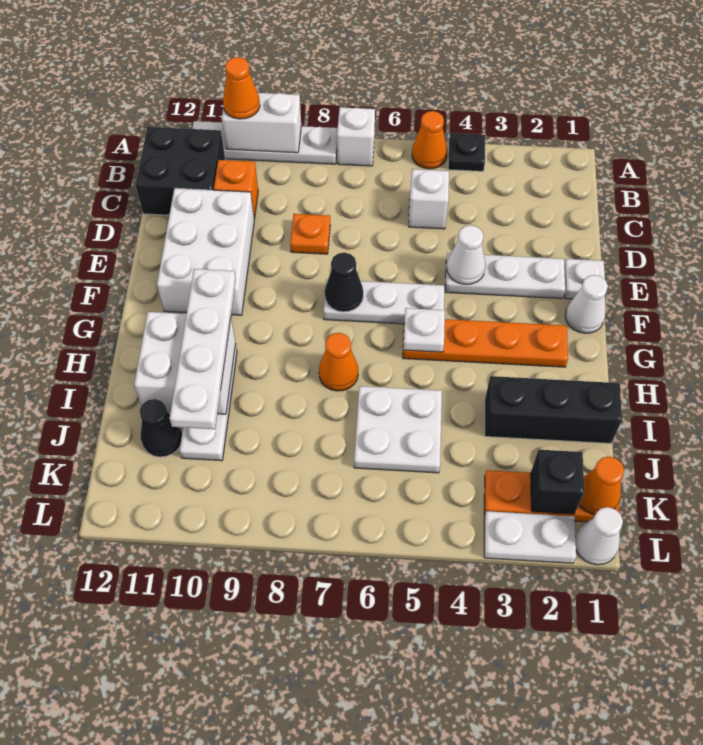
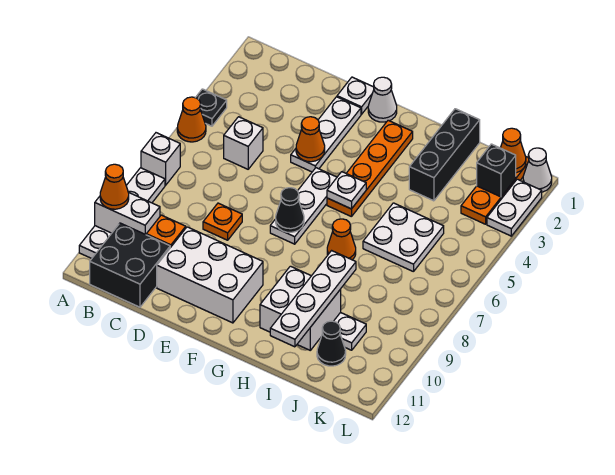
white 1x2 brick [222,93,301,153] -> white 1x2 brick turned to [95,192,160,235]
white 1x1 cone [447,225,486,285] -> orange 1x1 cone [296,117,325,162]
white 1x4 plate [170,269,236,429] -> white 1x4 plate turned to [270,251,356,347]

